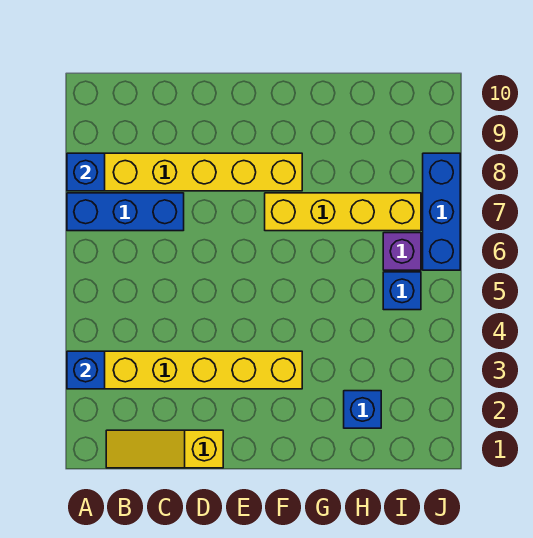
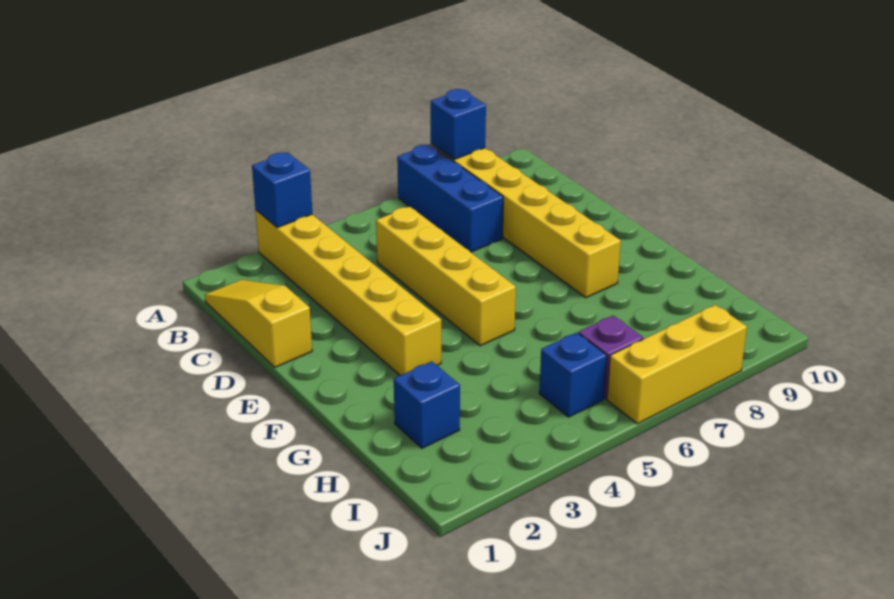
yellow 1x4 brick [265,193,421,231] -> yellow 1x4 brick moved to [376,206,516,346]
blue 1x3 brick [423,153,460,270] -> yellow 1x3 brick [607,305,747,424]

